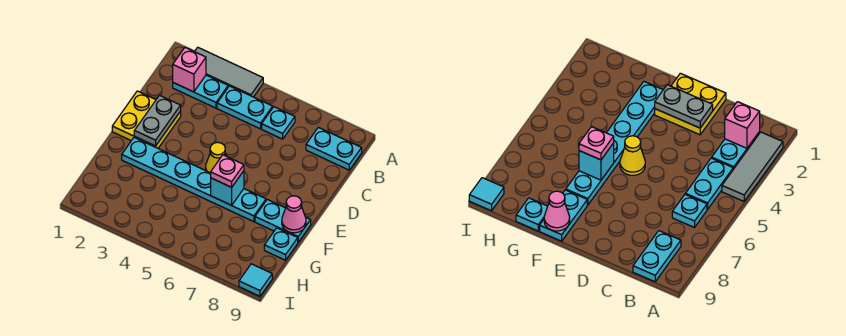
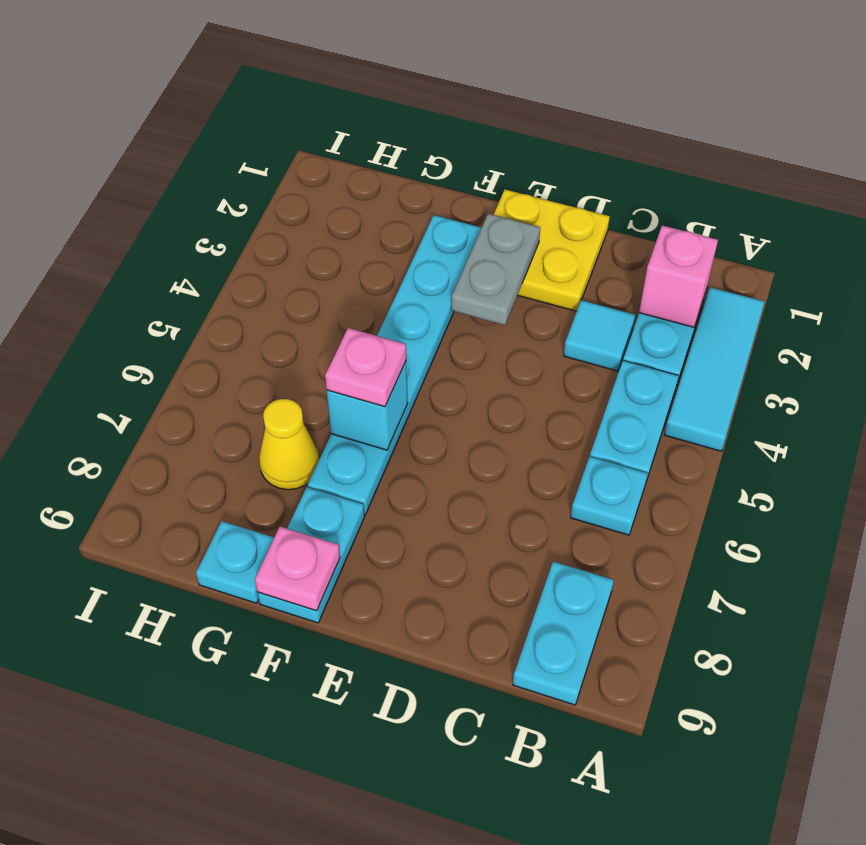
grey 1x3 tile [195,47,263,97] -> cyan 1x3 tile [665,287,765,451]
grey 1x2 plate [134,95,181,146] -> grey 1x2 plate turned to [451,214,540,325]
yellow 1x1 cone [206,142,226,173] -> yellow 1x1 cone moved to [259,399,319,490]
pink 1x1 cone [282,196,306,233] -> pink 1x1 plate [255,527,340,611]
cyan 1x1 tile [239,264,272,296] -> cyan 1x1 tile moved to [564,300,635,371]

